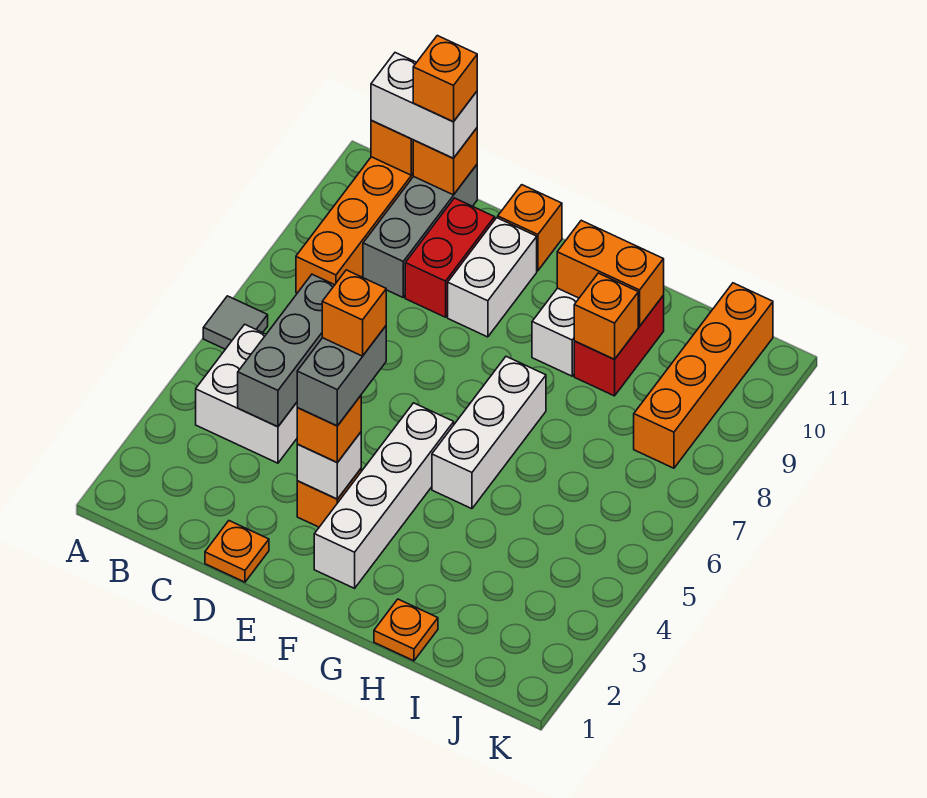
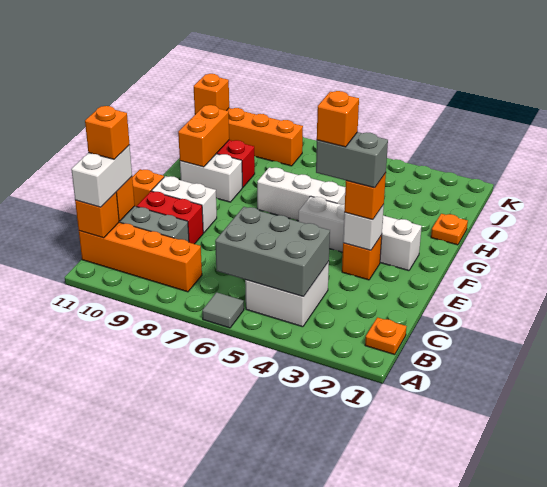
grey 1x3 brick [238,274,334,427] -> grey 2x3 brick [215,207,330,297]
orange 1x1 plate [205,521,269,582] -> orange 1x1 plate moved to [365,317,407,355]
orange 1x1 brick [574,273,638,359] -> orange 1x1 brick moved to [194,74,229,114]

